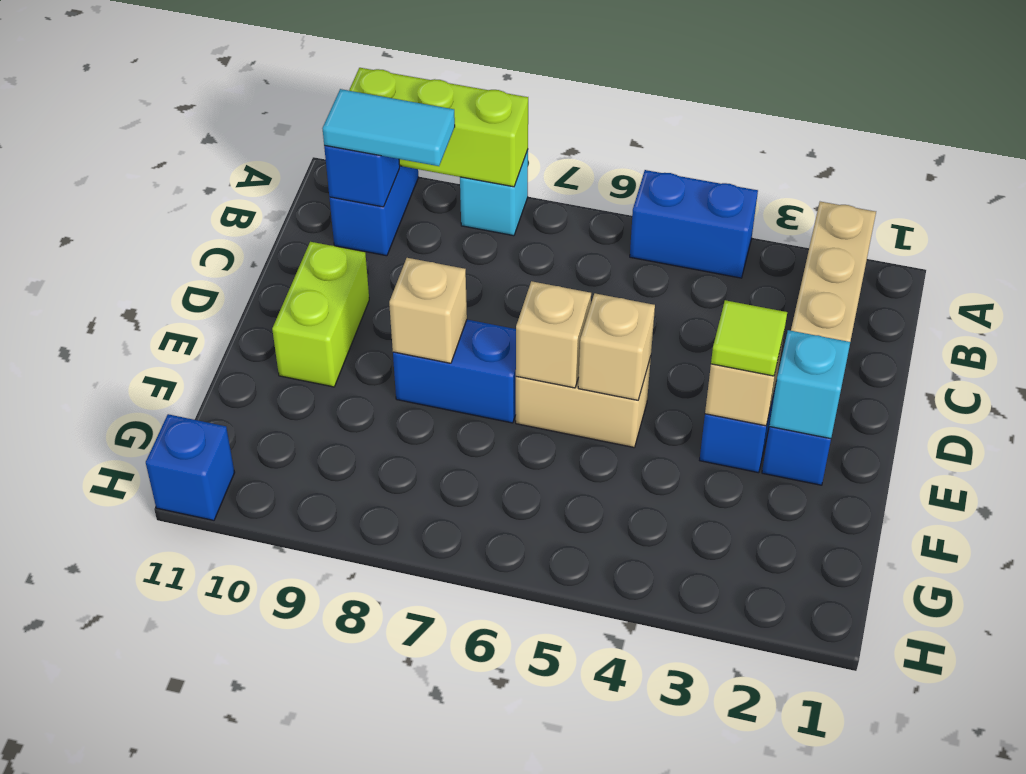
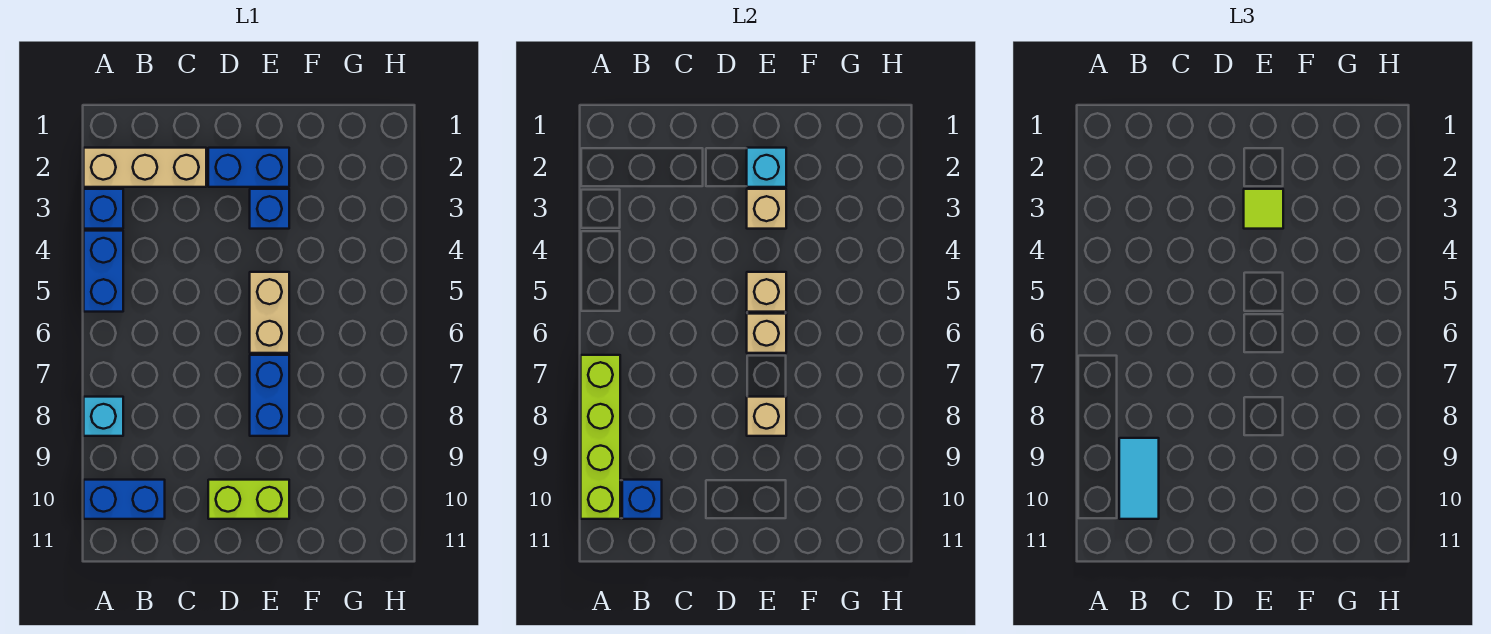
lime 1x3 brick [349,68,528,187] -> lime 1x4 brick [581,355,620,519]
blue 1x1 brick [146,414,235,520] -> blue 1x1 brick moved to [84,189,123,229]

